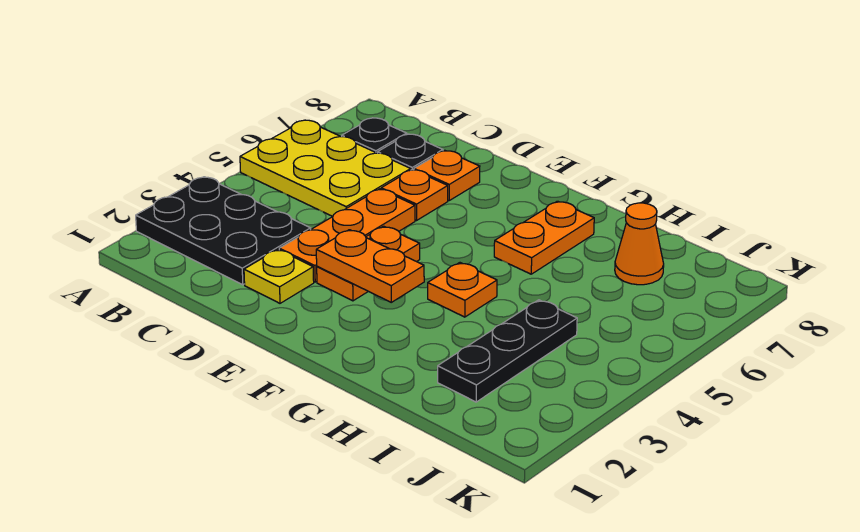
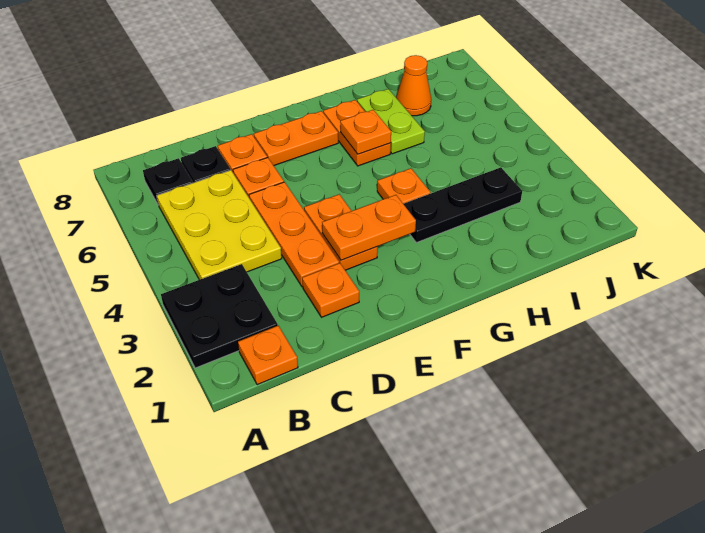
black 2x3 plate [136,177,311,285] -> black 2x2 plate [161,264,278,368]
yellow 2x3 plate [240,120,411,217] -> yellow 2x3 plate turned to [157,170,282,280]
none -> orange 1x1 plate [238,326,298,385]
yellow 1x1 plate [244,249,314,303] -> orange 1x1 plate [302,263,359,317]
none -> orange 1x2 plate [254,111,338,166]
none -> orange 1x1 plate [340,110,391,154]
none -> lime 1x2 plate [357,89,425,154]
black 1x3 plate [438,300,577,402] -> black 1x3 plate turned to [404,167,522,243]

